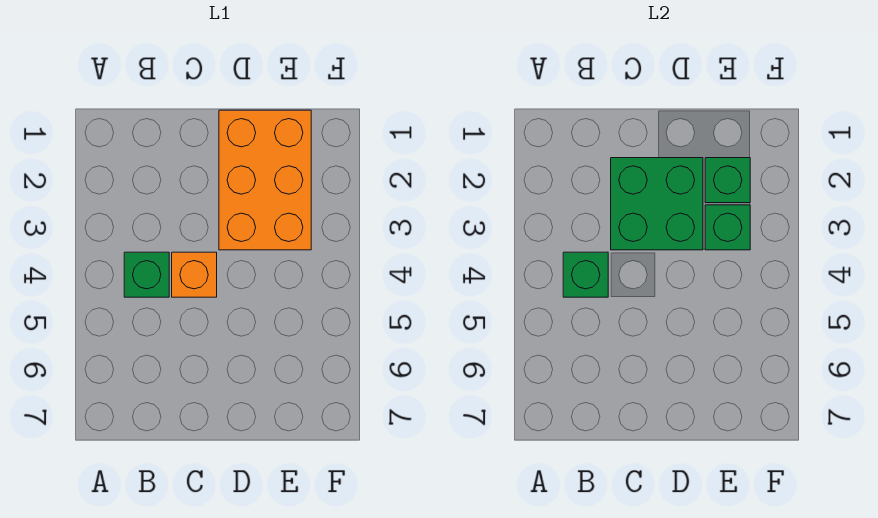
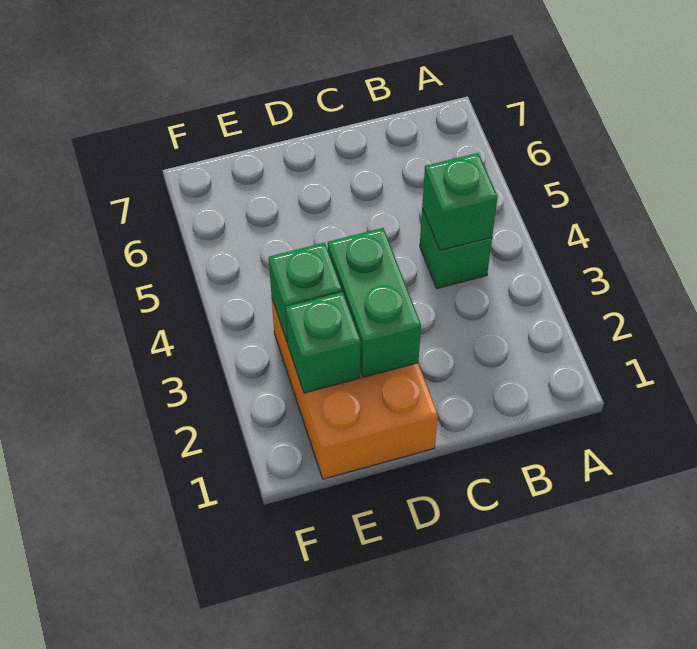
green 2x2 brick [611,158,703,250] -> green 1x2 brick [328,228,421,377]
orange 1x1 brick [172,252,217,297] -> none

